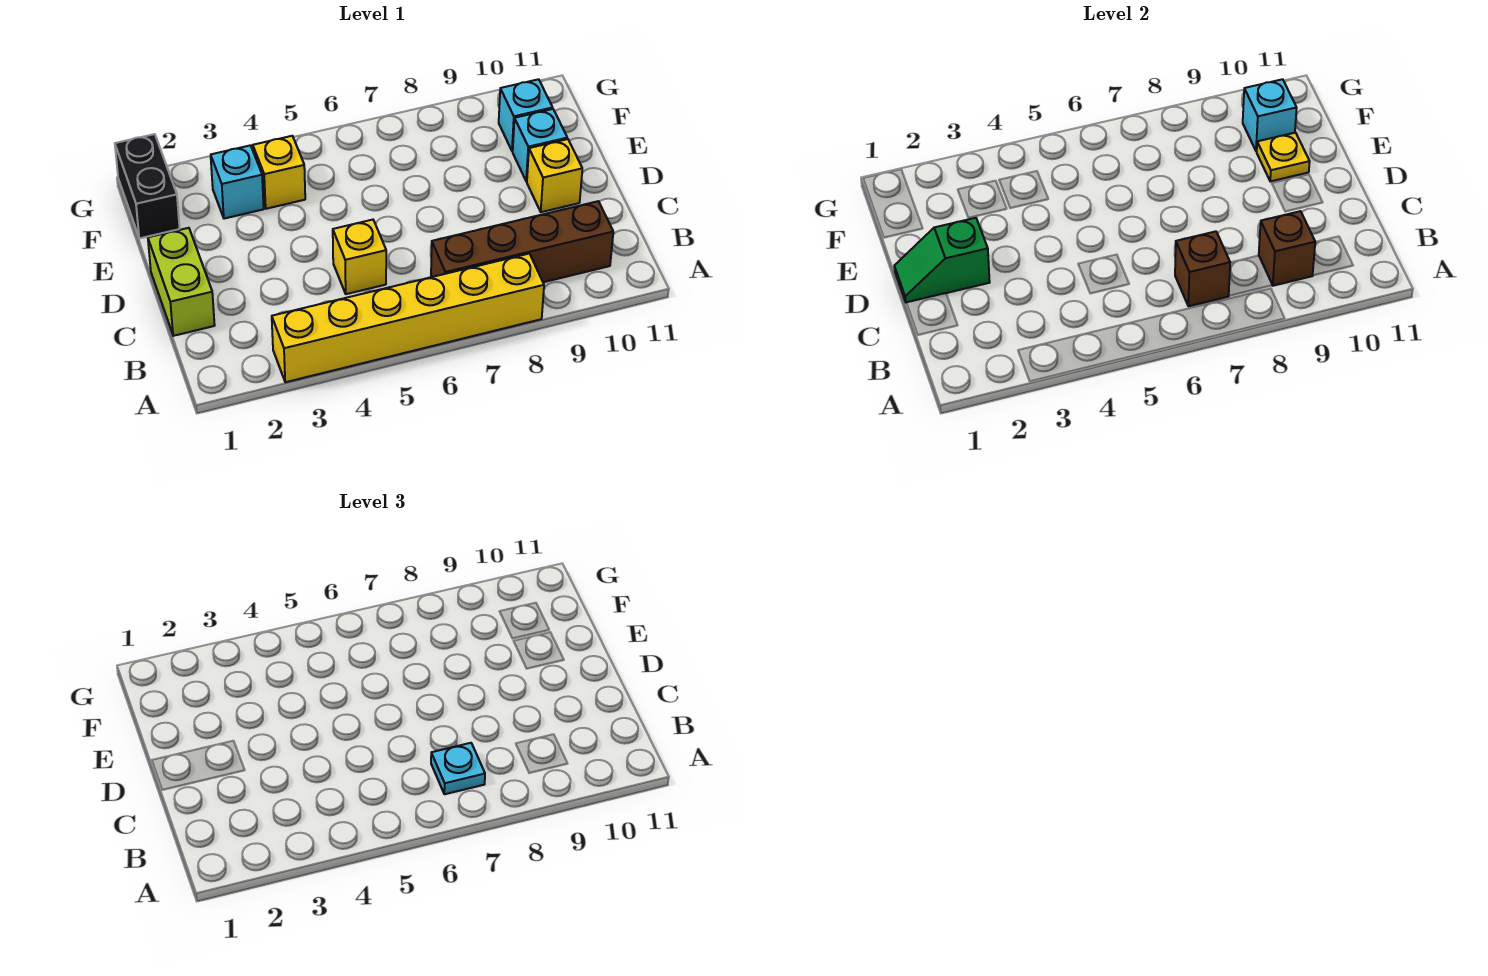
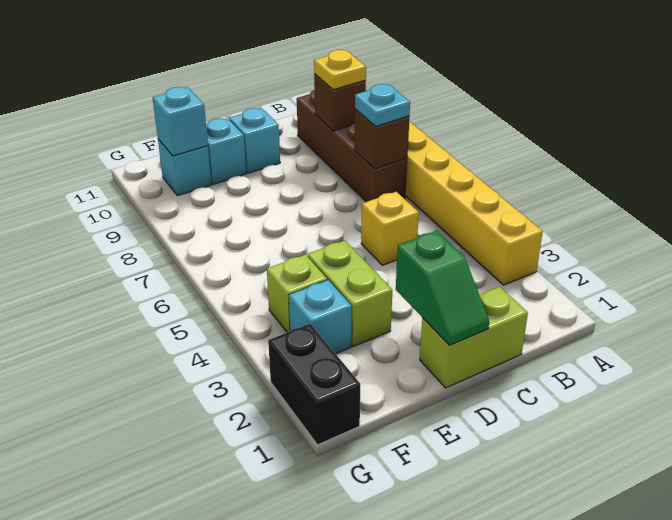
yellow 1x1 brick [527,139,582,212] -> cyan 1x1 brick [229,108,280,173]
none -> lime 1x2 brick [308,240,392,347]
yellow 1x1 plate [1257,133,1310,181] -> yellow 1x1 plate moved to [314,50,366,90]
black 1x2 brick [115,134,180,238] -> black 1x2 brick turned to [268,324,360,445]
yellow 1x1 brick [253,136,305,209] -> lime 1x1 brick [267,255,327,332]

